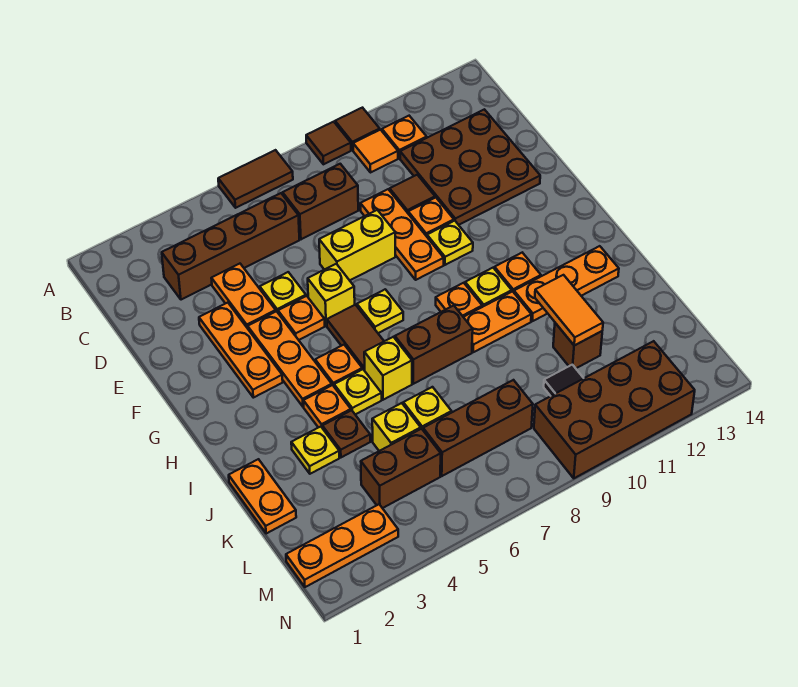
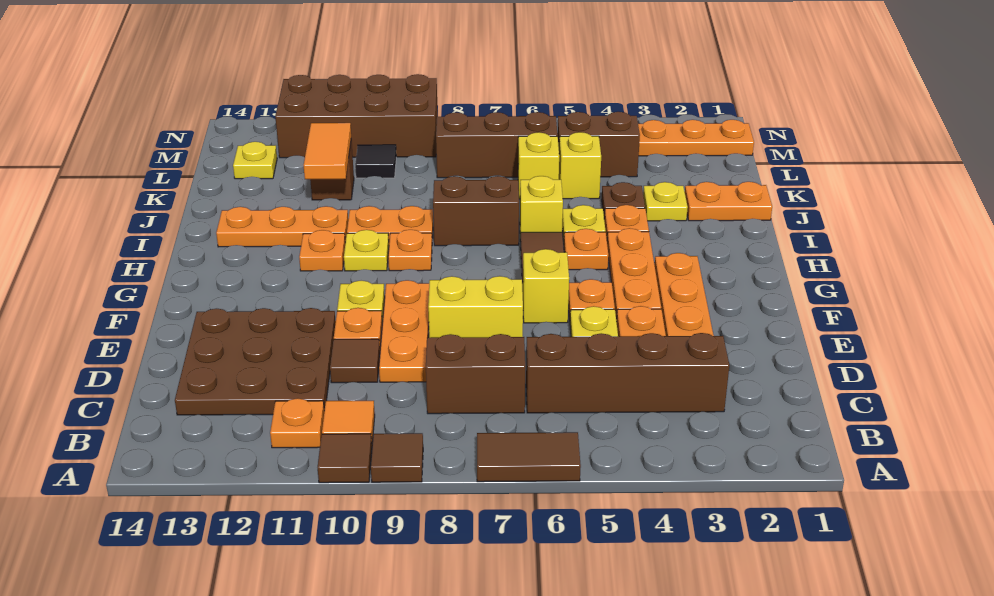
yellow 1x1 plate [357,289,403,333] -> yellow 1x1 plate moved to [233,142,277,179]
orange 1x2 plate [229,459,296,534] -> orange 1x2 plate turned to [685,182,772,221]

